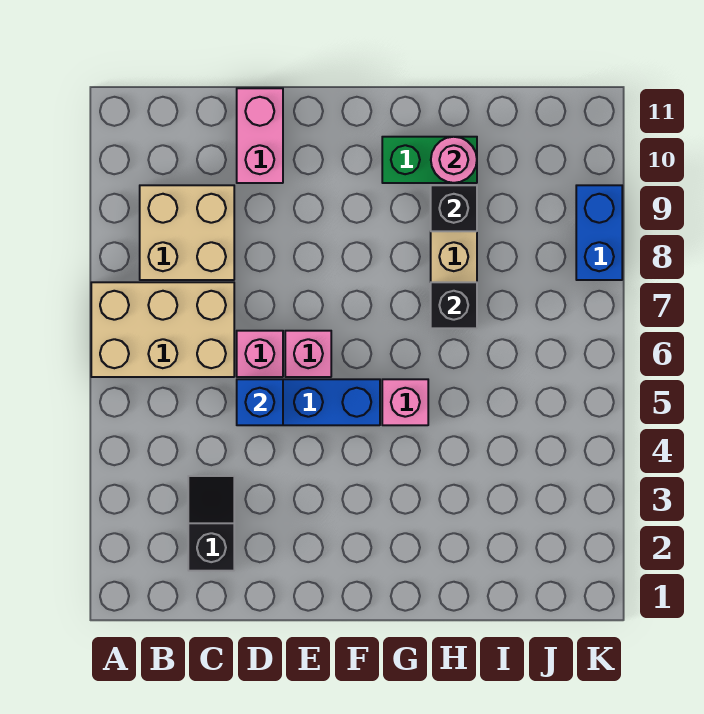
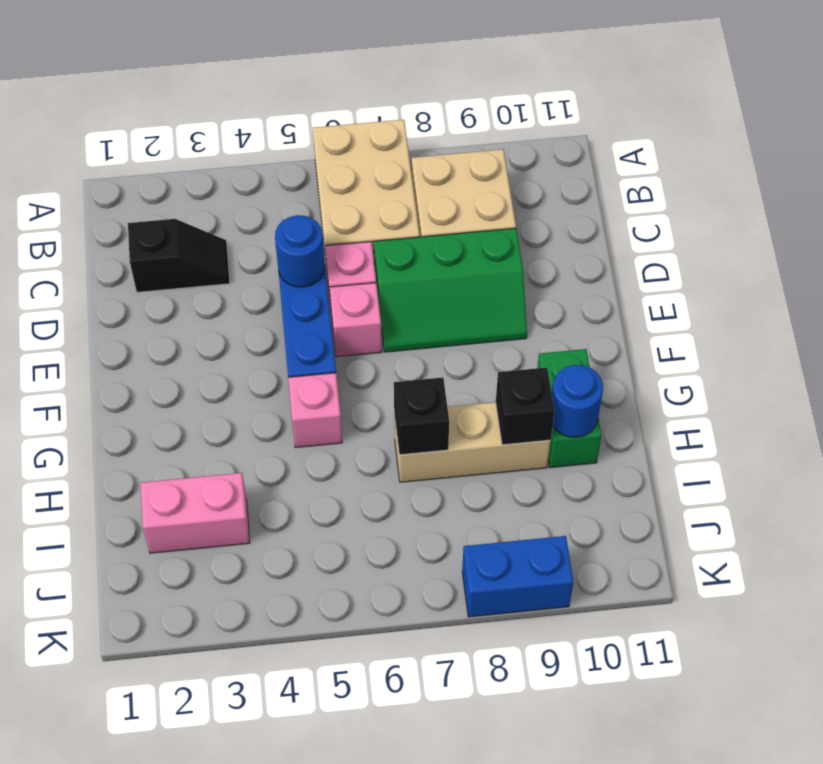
blue 1x1 brick [237,379,283,425] -> blue 1x1 round brick [275,215,325,287]
none -> green 2x3 slope [374,228,527,352]
pink 1x2 brick [237,88,283,183] -> pink 1x2 brick moved to [141,473,250,553]
pink 1x1 round brick [431,137,477,183] -> blue 1x1 round brick [552,365,603,437]

